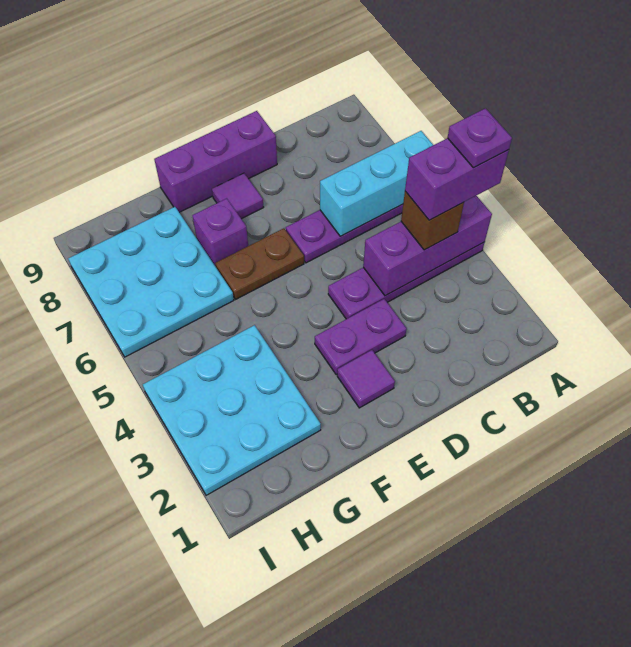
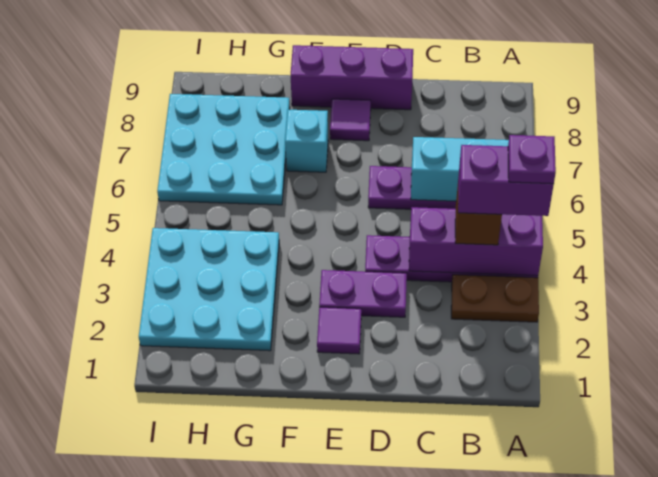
brown 1x2 plate [215,228,304,299] -> brown 1x2 plate moved to [451,275,539,322]
purple 1x1 brick [192,198,248,267] -> cyan 1x1 brick [285,110,328,172]

